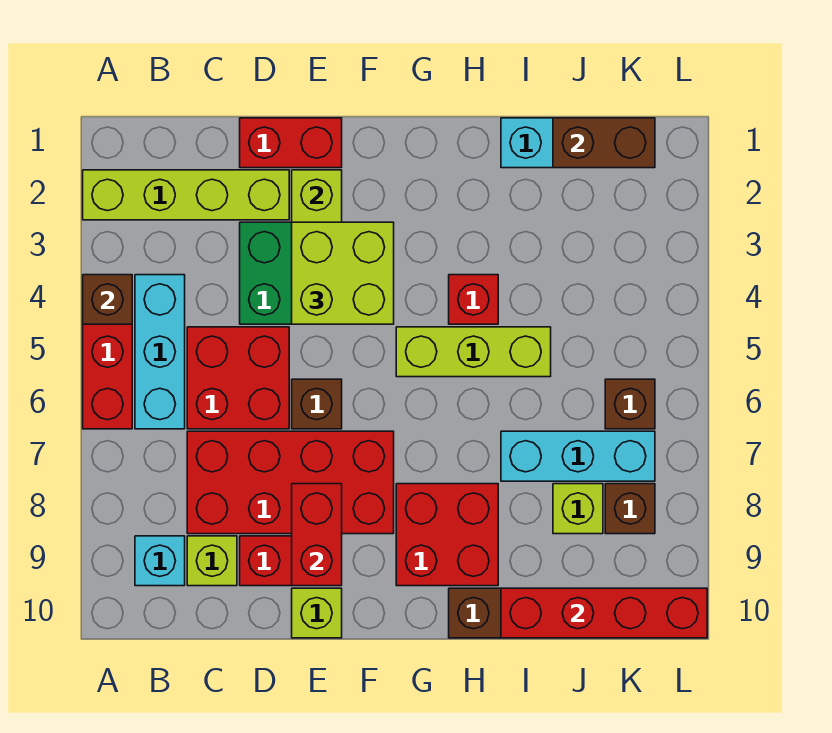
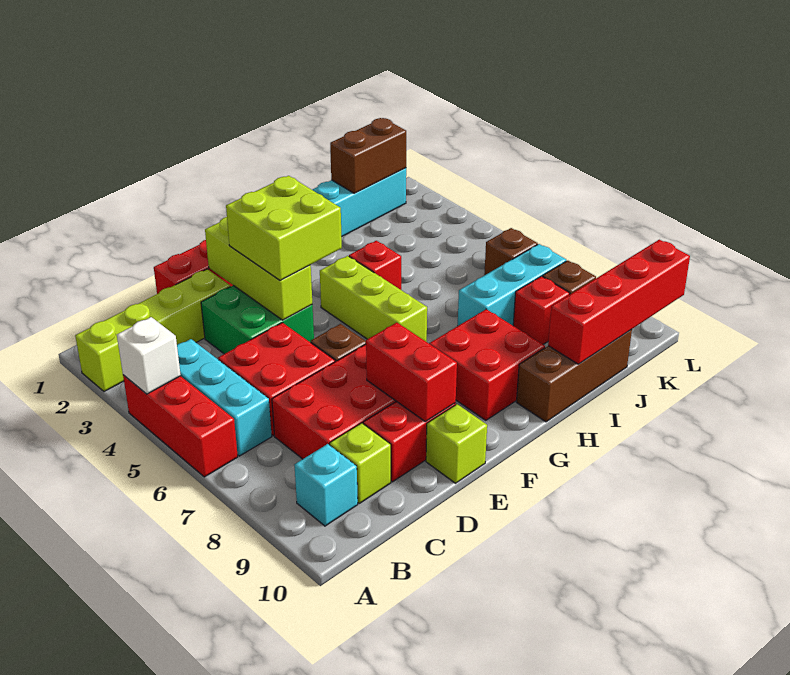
brown 1x1 brick [83,275,132,324] -> white 1x1 brick [117,317,181,394]
lime 1x3 brick [396,327,551,377] -> lime 1x3 brick turned to [320,256,427,342]
lime 1x1 brick [553,484,603,534] -> red 1x1 brick [513,276,570,344]

